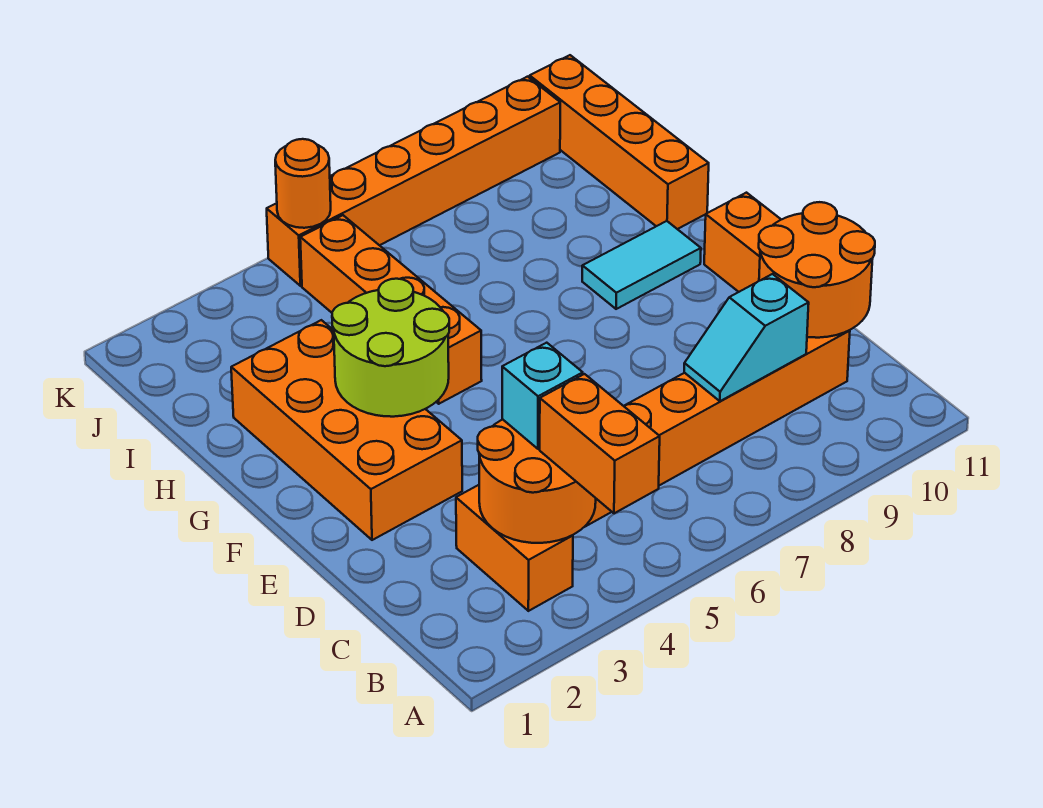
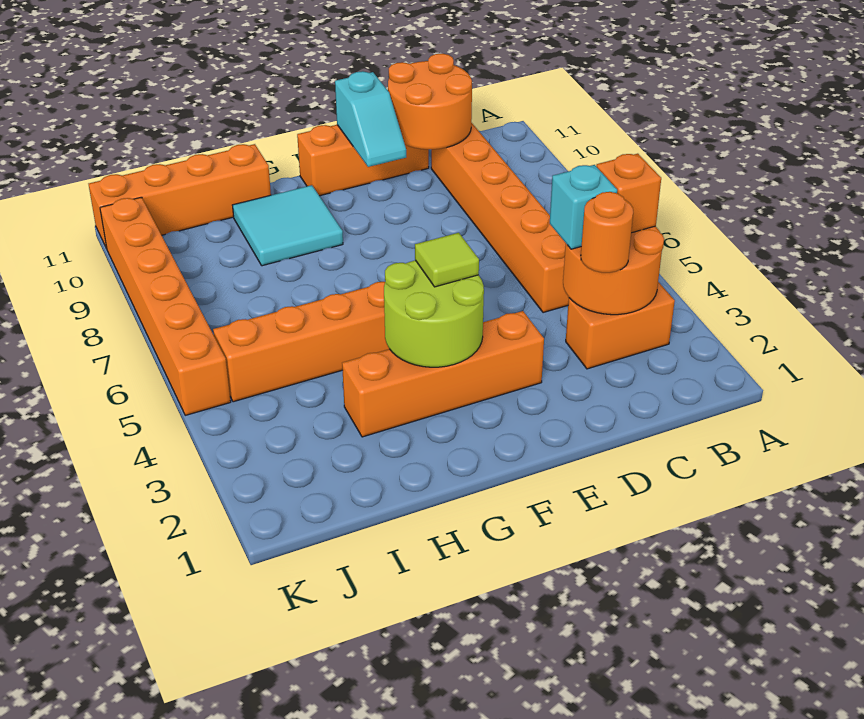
orange 1x2 brick [540,374,660,513] -> orange 1x1 brick [596,154,661,233]
cyan 1x2 slope [684,274,809,401] -> cyan 1x2 slope moved to [335,71,406,167]
orange 2x4 brick [231,320,462,540] -> orange 1x4 brick [342,311,544,437]
none -> lime 1x1 tile [415,233,479,287]
cyan 1x2 tile [582,221,701,309] -> cyan 2x2 tile [233,185,343,266]
orange 1x1 round brick [275,139,331,228] -> orange 1x1 round brick moved to [581,192,633,273]

